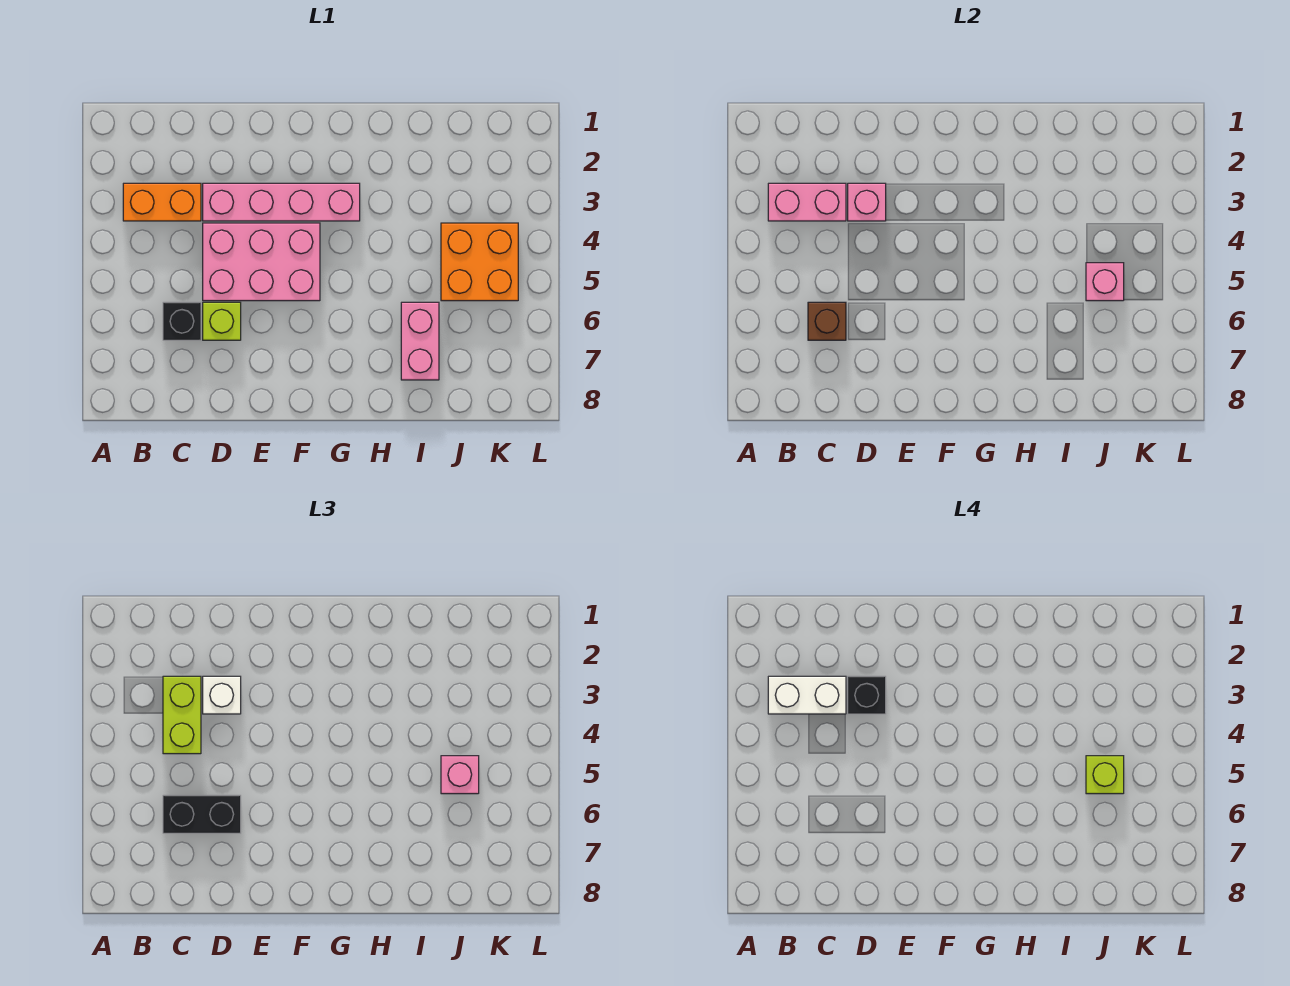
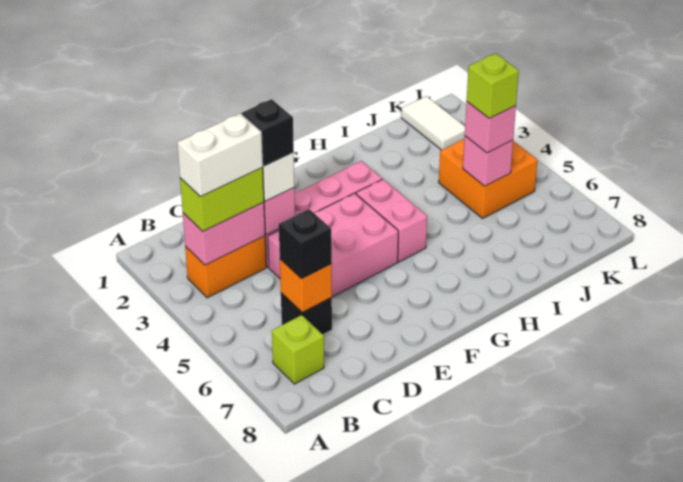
lime 1x2 brick [163,676,201,754] -> lime 1x2 brick turned to [180,168,264,231]
brown 1x1 brick [808,302,846,340] -> orange 1x1 brick [280,259,332,313]
black 1x2 brick [163,795,241,833] -> black 1x1 brick [279,209,332,279]
lime 1x1 brick [203,302,241,340] -> lime 1x1 brick moved to [272,315,324,384]
pink 1x2 brick [401,302,439,380] -> pink 1x2 brick moved to [356,179,427,262]
none -> white 1x2 tile [401,96,465,150]

